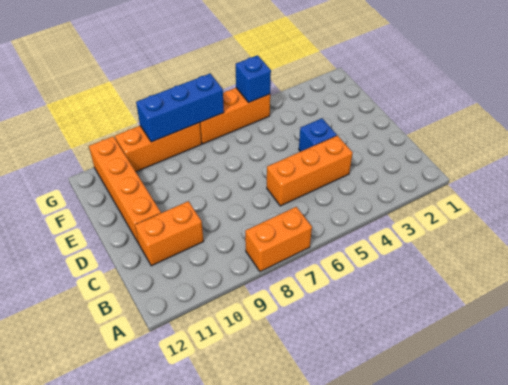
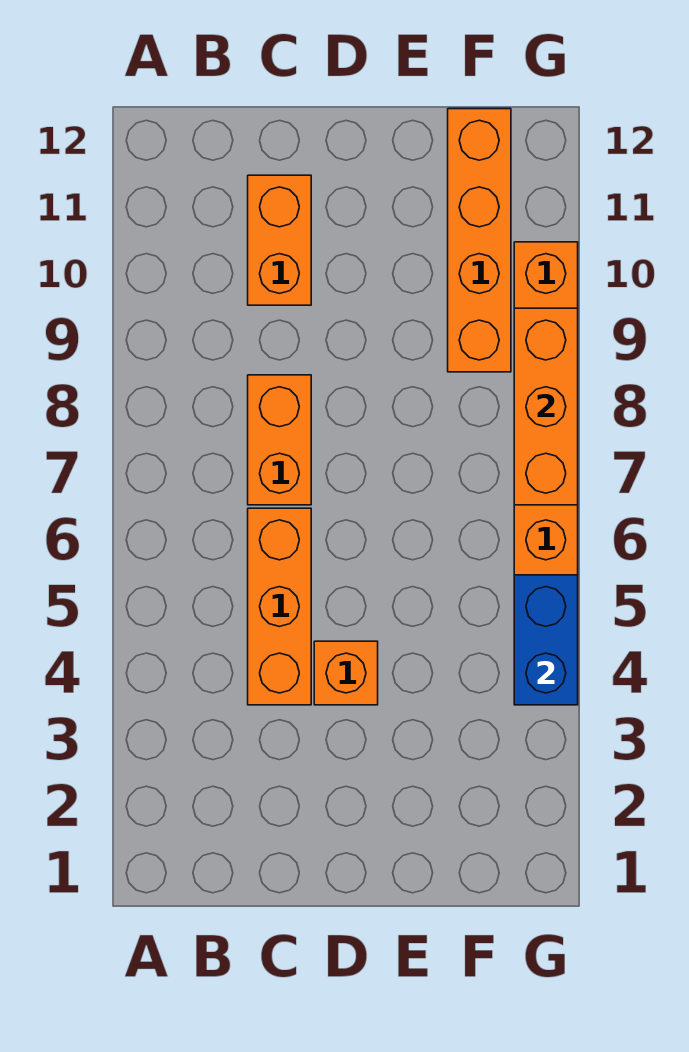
orange 1x2 brick [245,207,312,272] -> orange 1x2 brick moved to [248,375,311,505]
blue 1x1 brick [299,118,337,152] -> orange 1x1 brick [314,641,378,705]
orange 1x4 brick [89,136,161,244] -> orange 1x4 brick turned to [448,109,511,372]
blue 1x1 brick [235,55,271,103] -> blue 1x2 brick [514,575,578,705]
blue 1x3 brick [136,74,224,142] -> orange 1x3 brick [514,308,578,505]

